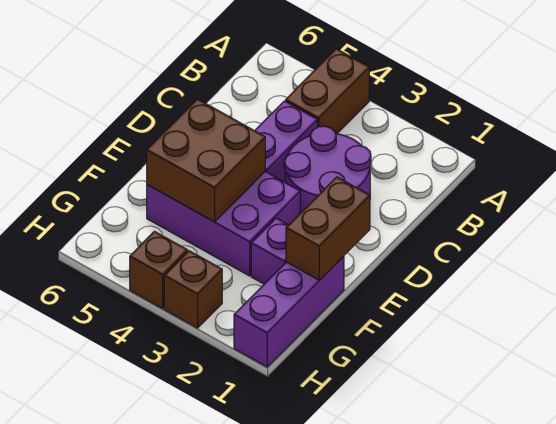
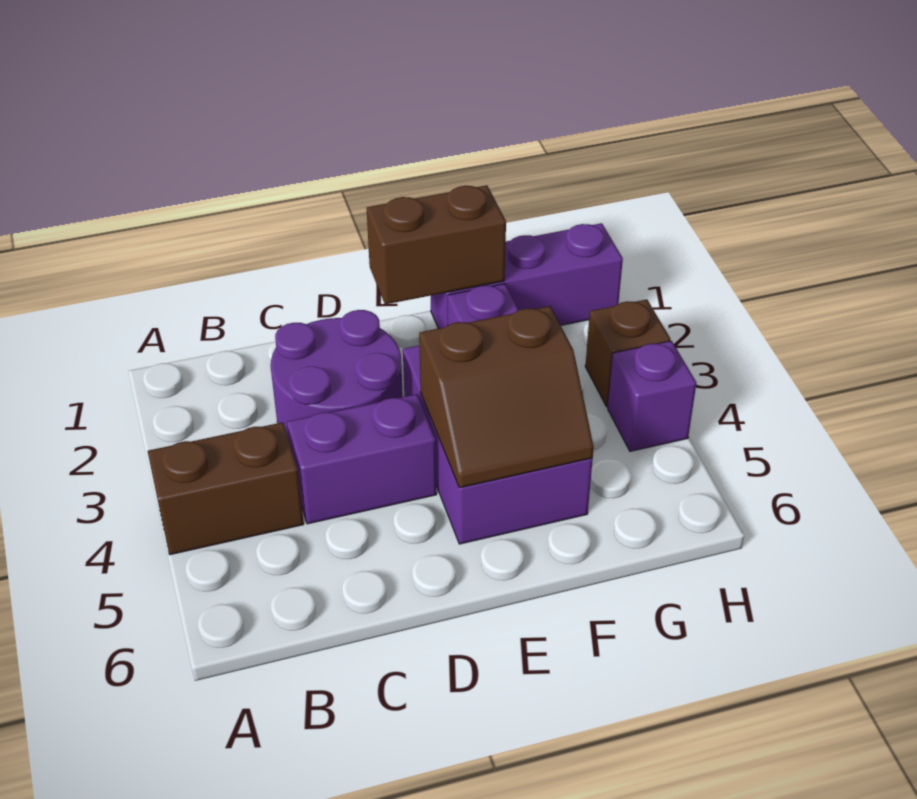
brown 2x2 brick [147,99,265,222] -> brown 2x2 slope [419,306,594,488]
brown 1x1 brick [130,231,188,309] -> purple 1x1 brick [608,341,696,451]

